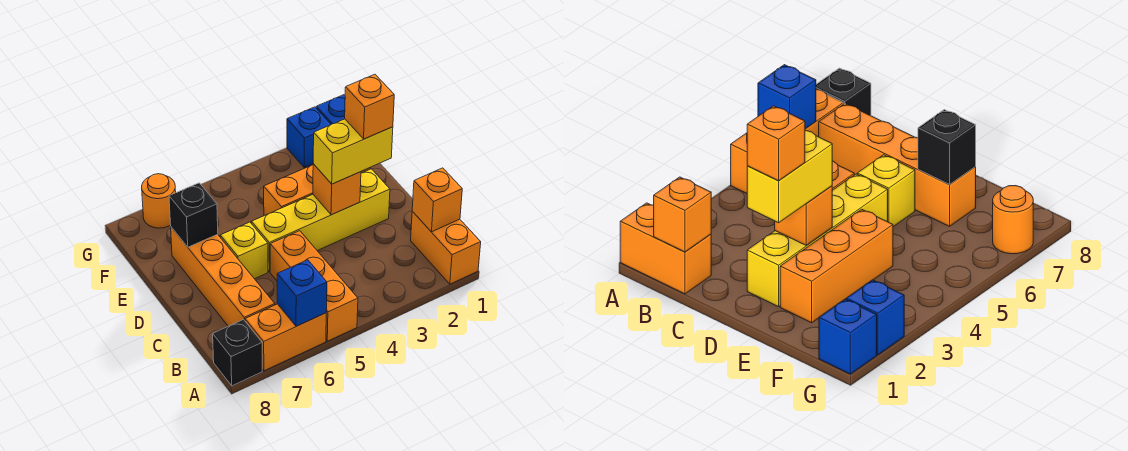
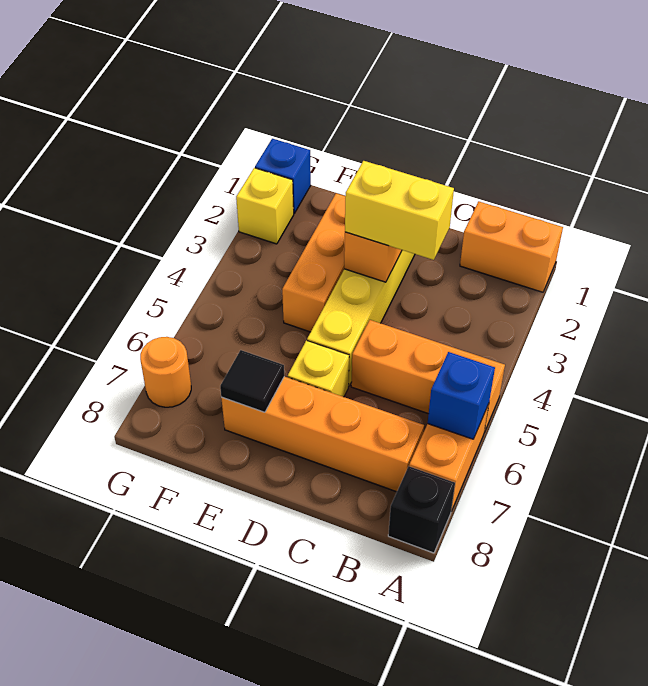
orange 1x1 brick [412,168,462,232] -> none
yellow 1x2 brick [313,119,393,184] -> yellow 1x2 brick turned to [345,161,454,260]
orange 1x1 brick [345,74,394,139] -> none
black 1x1 brick [169,183,218,247] -> black 1x1 tile [220,350,284,412]
blue 1x1 brick [287,107,331,167] -> yellow 1x1 brick [236,168,294,244]

